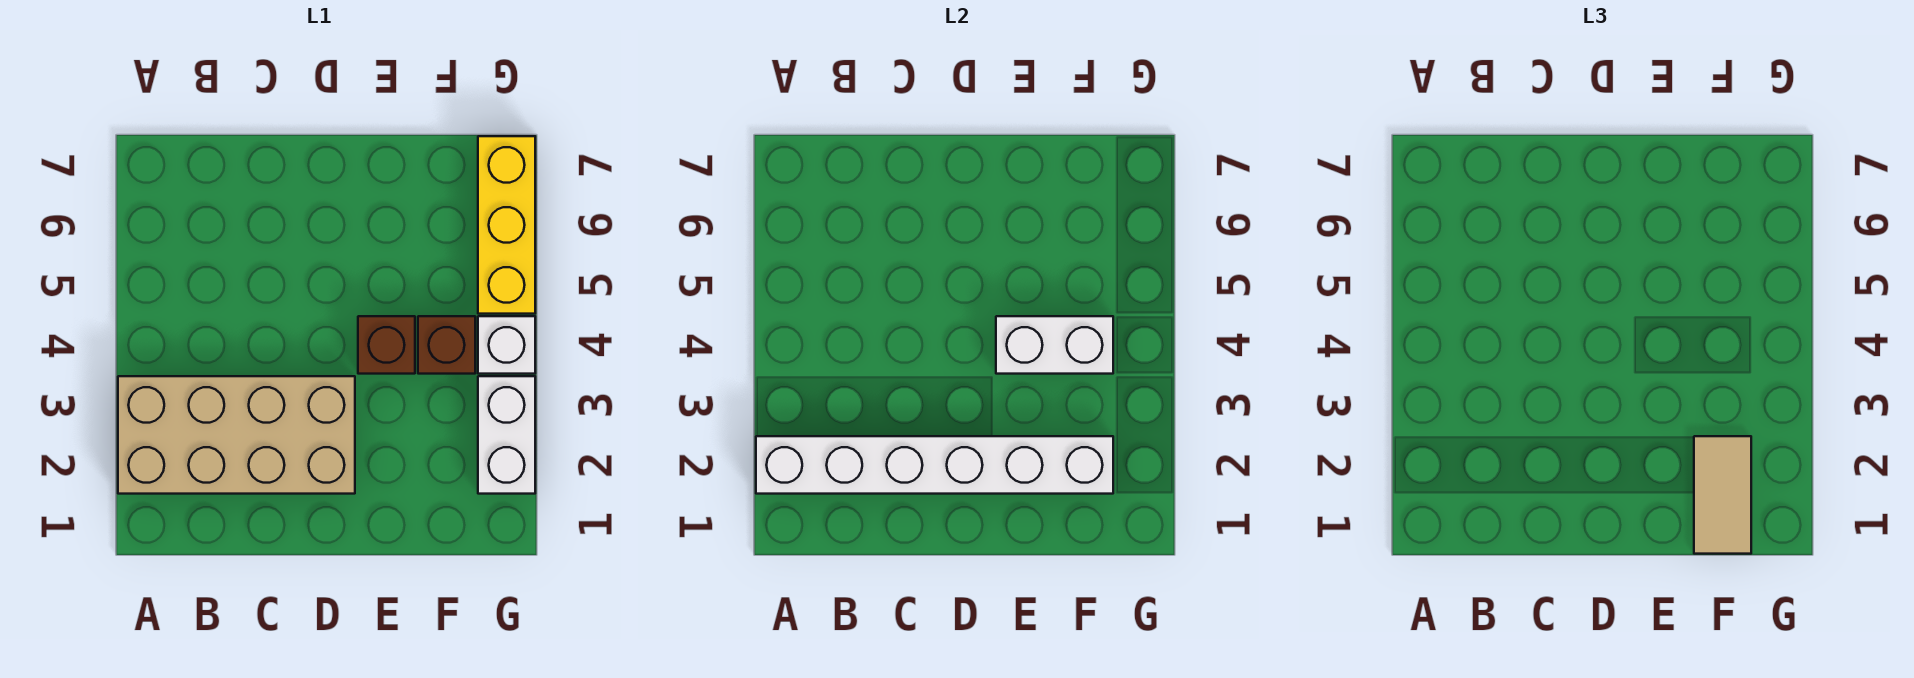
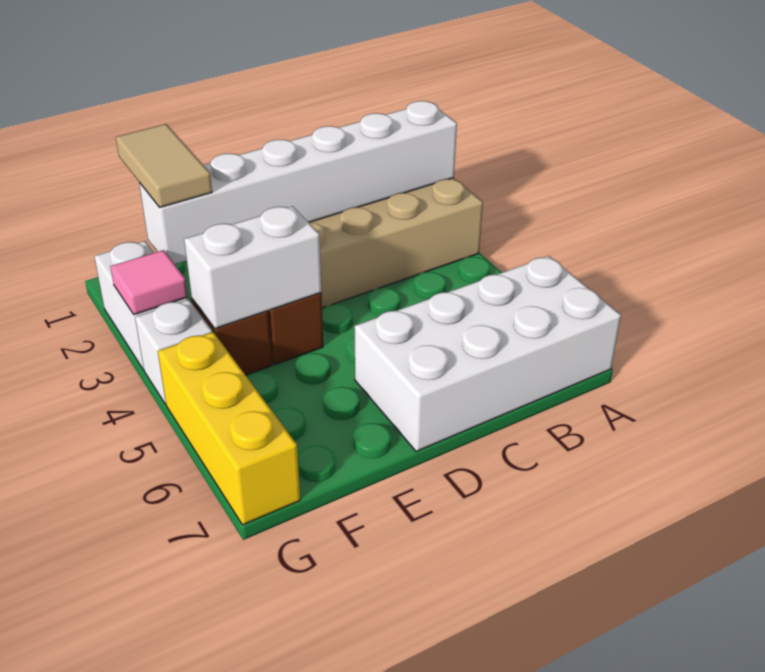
none -> white 2x4 brick [355,256,621,451]
none -> pink 1x1 tile [110,250,188,315]

